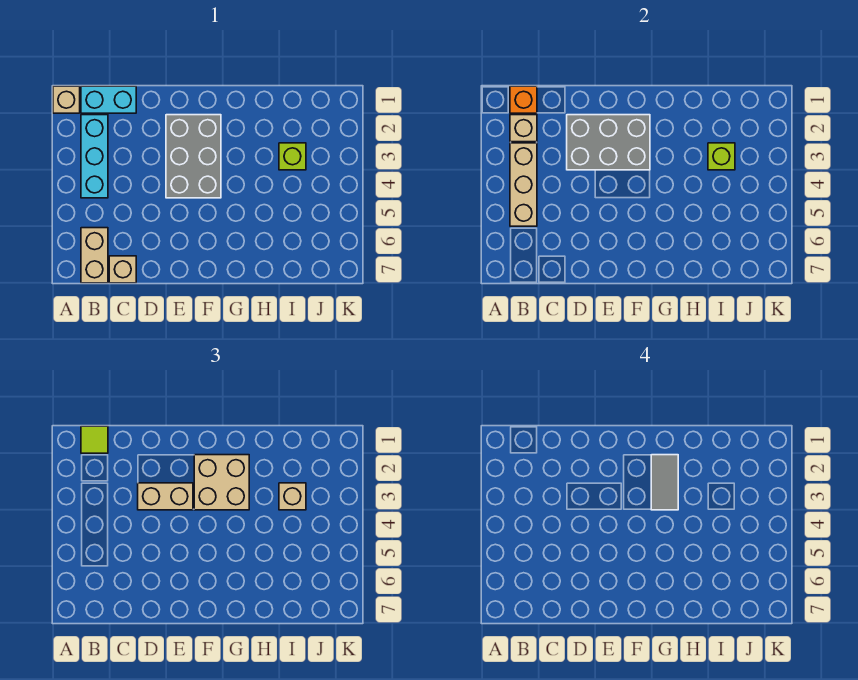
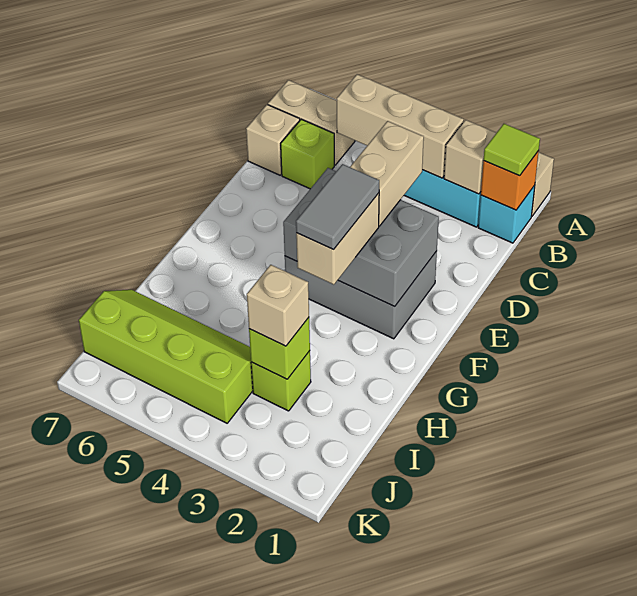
cyan 1x2 brick [81,86,136,113] -> cyan 1x1 brick [478,185,535,243]
none -> lime 1x1 brick [281,119,334,189]
grey 2x3 brick [567,115,650,170] -> grey 2x3 brick turned to [283,168,439,306]
tan 2x2 brick [194,455,249,510] -> tan 1x2 brick [296,193,379,285]
grey 1x2 tile [651,455,678,510] -> grey 1x2 tile turned to [296,164,379,250]
none -> lime 2x4 slope [79,290,253,423]

